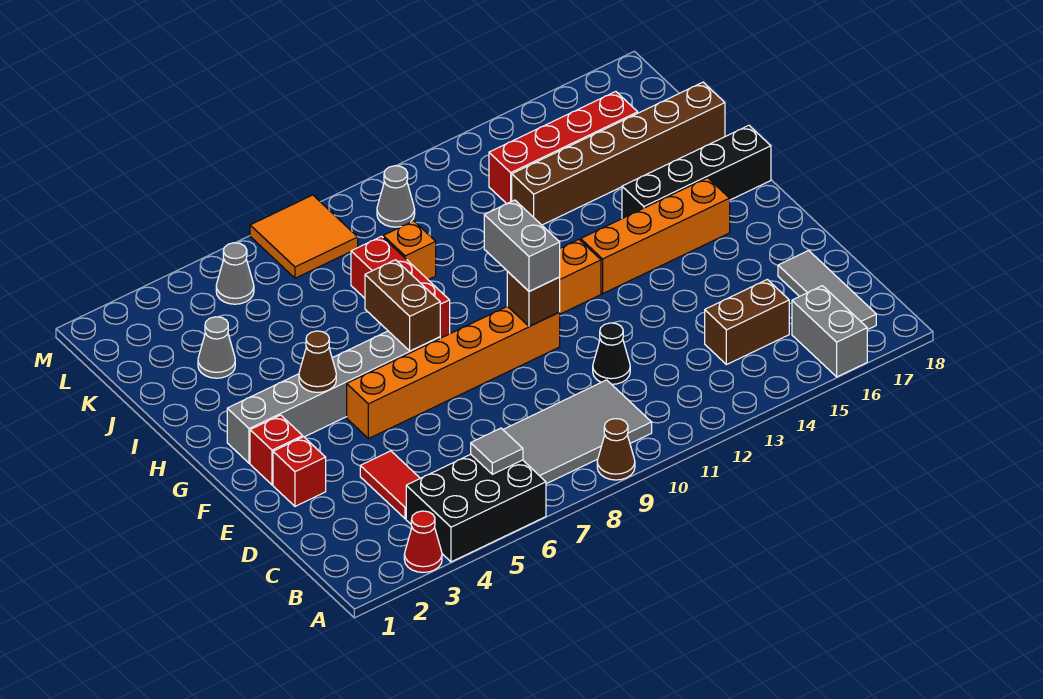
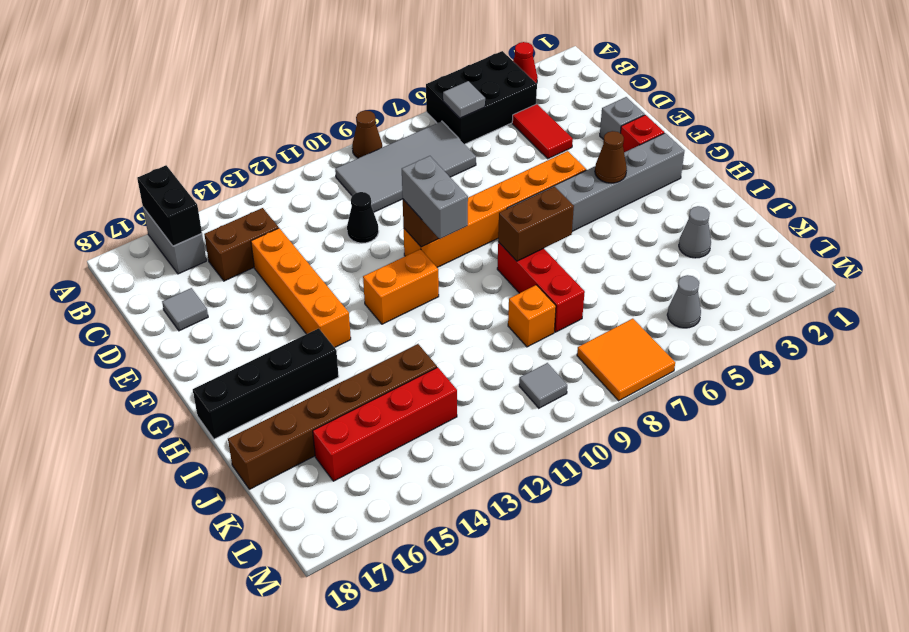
none -> black 1x2 brick [137,165,202,246]
grey 1x3 tile [778,251,876,330] -> grey 1x1 tile [162,288,208,331]
red 1x1 brick [273,437,326,506] -> grey 1x1 brick [600,97,645,140]
brown 1x2 brick [365,260,440,351] -> brown 1x2 brick turned to [498,186,574,261]
orange 1x4 brick [581,178,730,294] -> orange 1x4 brick turned to [251,228,351,348]
grey 1x1 cone [377,166,415,227] -> grey 1x1 tile [519,363,567,408]

